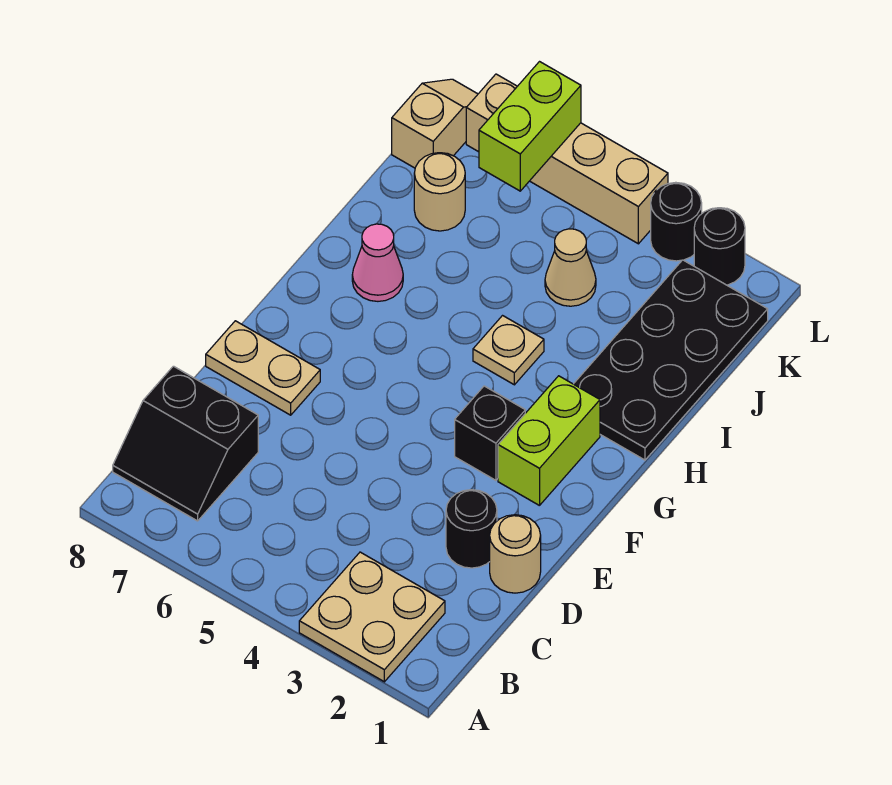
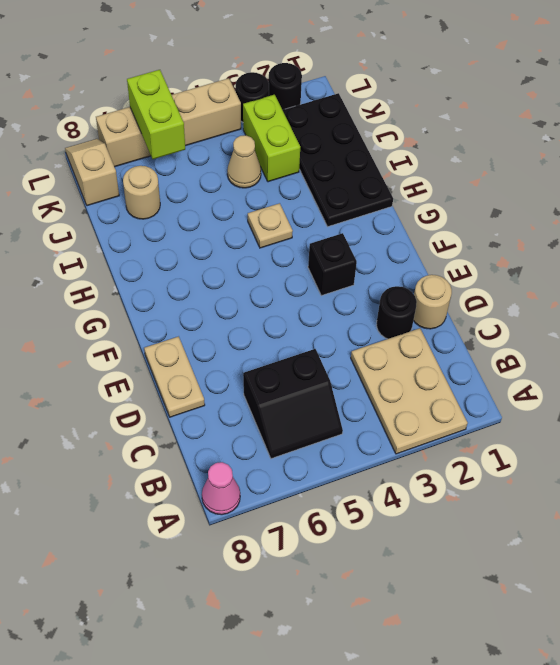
tan 2x2 plate [299,552,445,682] -> tan 2x3 plate [351,328,468,454]
black 2x2 slope [113,366,258,521] -> black 2x2 slope moved to [243,349,343,459]
tan 1x2 plate [206,321,320,415] -> tan 1x2 plate turned to [144,336,205,417]
lime 1x2 brick [498,376,600,506] -> lime 1x2 brick moved to [243,95,300,182]
pink 1x1 cone [352,224,403,301] -> pink 1x1 cone moved to [202,462,240,515]

